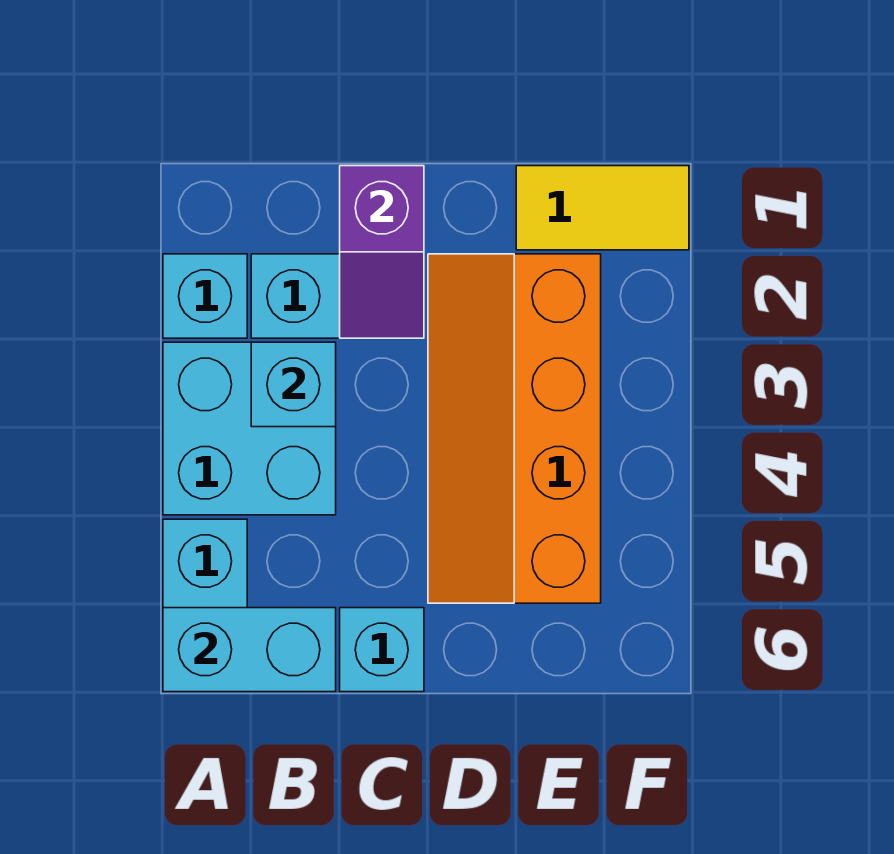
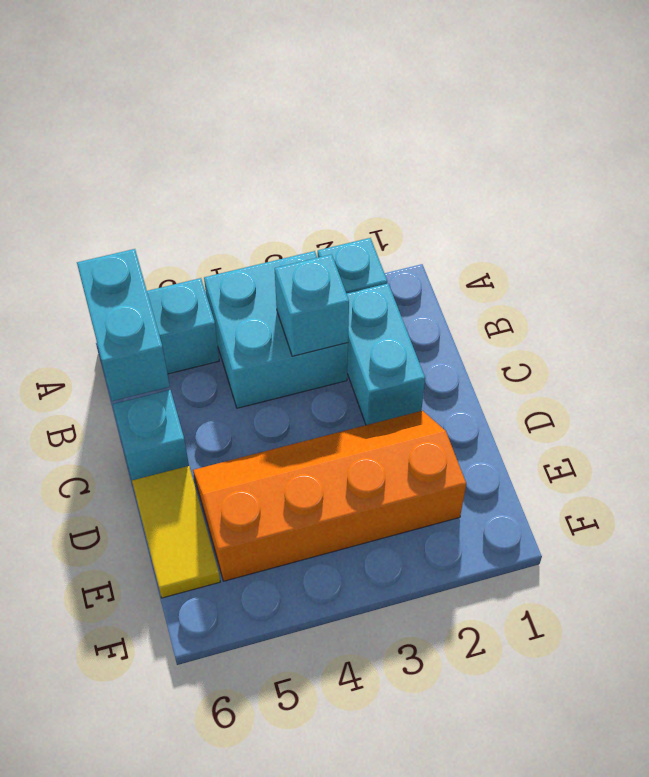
purple 1x2 slope [340,166,424,338] -> none
yellow 1x2 tile [516,166,689,250] -> yellow 1x2 tile moved to [132,466,220,598]

